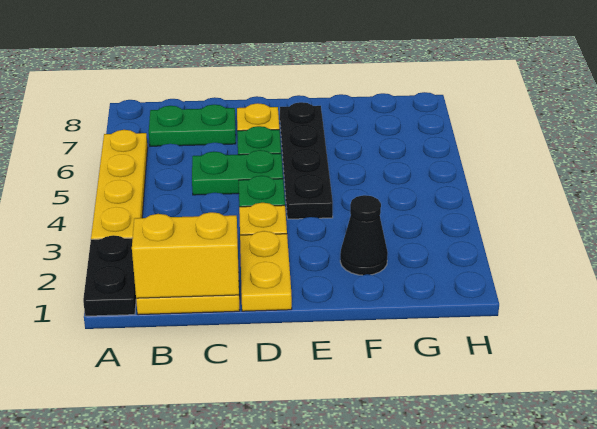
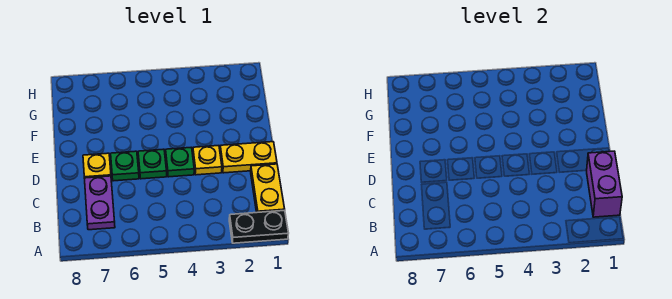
yellow 1x4 plate [91,130,148,239] -> none
yellow 1x2 brick [132,212,239,299] -> purple 1x2 brick [586,151,622,217]
green 1x2 plate [149,105,236,146] -> purple 1x2 plate [84,176,115,230]
green 1x2 plate [192,150,283,195] -> green 1x1 plate [138,149,167,179]
black 1x4 plate [280,102,333,219] -> none
black 1x1 cone [340,195,388,275] -> none

